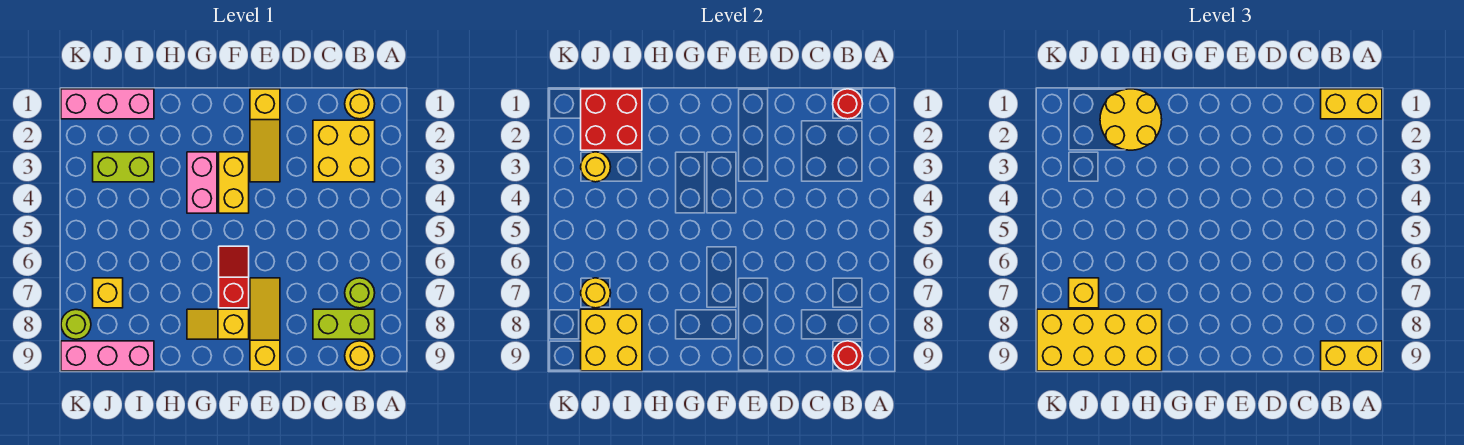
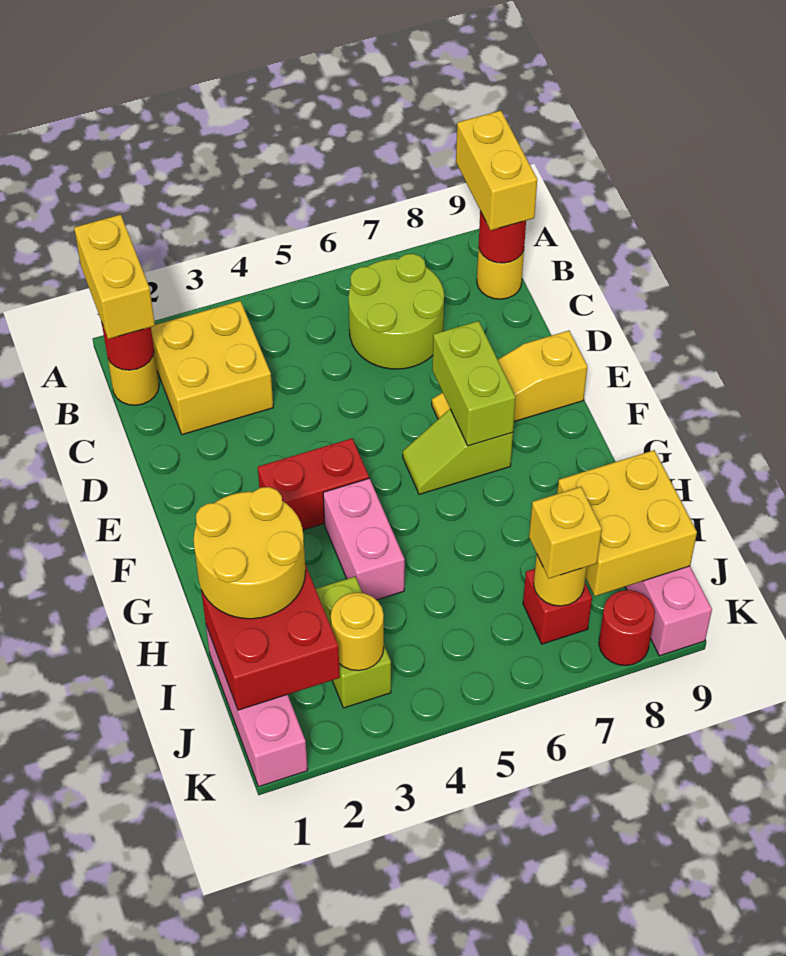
lime 1x1 round brick [345,278,375,308] -> lime 2x2 round brick [349,254,444,369]
lime 1x2 brick [313,309,375,339] -> lime 1x2 brick moved to [433,321,516,446]
yellow 1x3 slope [250,89,280,182] -> none
yellow 1x2 brick [219,152,249,213] -> red 1x2 brick [258,439,369,530]
red 1x2 slope [219,246,249,308] -> lime 1x2 slope [403,409,513,494]
yellow 1x2 slope [187,309,249,339] -> none
pink 1x2 brick [187,152,217,213] -> pink 1x2 brick turned to [323,478,405,600]
yellow 2x4 brick [1037,309,1162,371] -> none
yellow 1x1 brick [93,278,123,308] -> red 1x1 brick [523,569,592,644]
lime 1x1 round brick [61,310,91,339] -> red 1x1 round brick [599,590,655,666]

